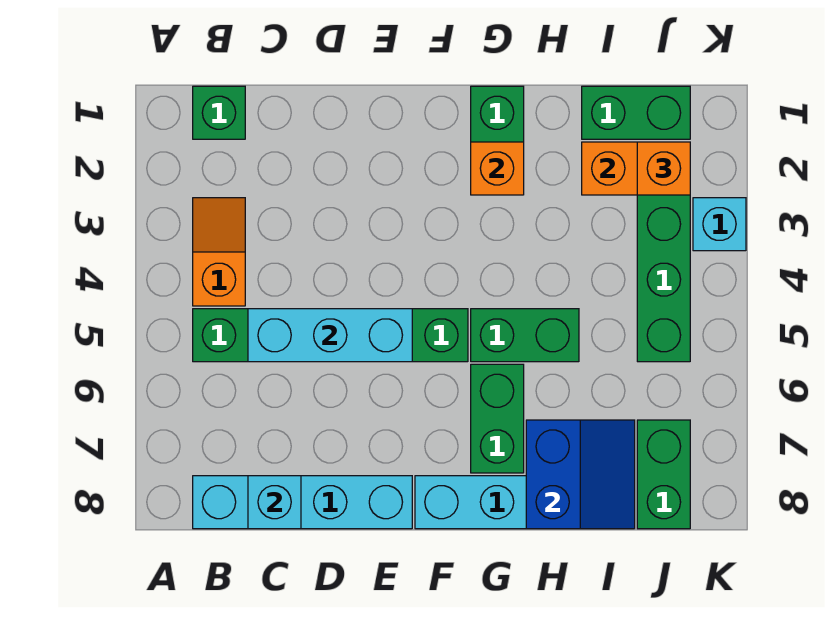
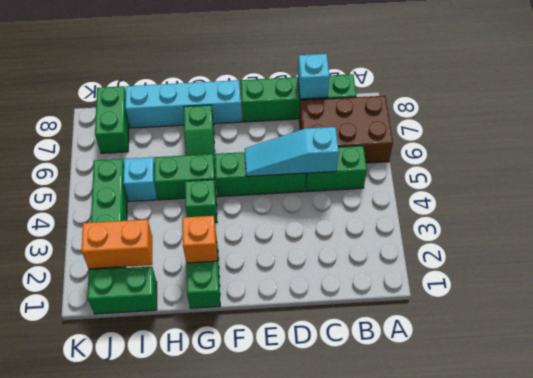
none -> brown 2x3 brick [299,96,393,163]
green 1x1 brick [193,86,245,139] -> green 1x1 brick moved to [185,180,217,223]
orange 1x2 slope [193,198,245,306] -> none
cyan 1x4 brick [193,476,412,529] -> green 1x4 brick [241,74,356,122]
cyan 1x3 brick [248,309,412,362] -> cyan 1x3 slope [245,127,339,176]
green 1x2 brick [471,364,524,473] -> green 1x2 slope [184,105,215,165]
blue 2x2 slope [526,420,635,529] -> none
orange 1x1 brick [637,142,690,195] -> none
cyan 1x1 brick [693,198,746,251] -> cyan 1x1 brick moved to [123,157,157,202]

